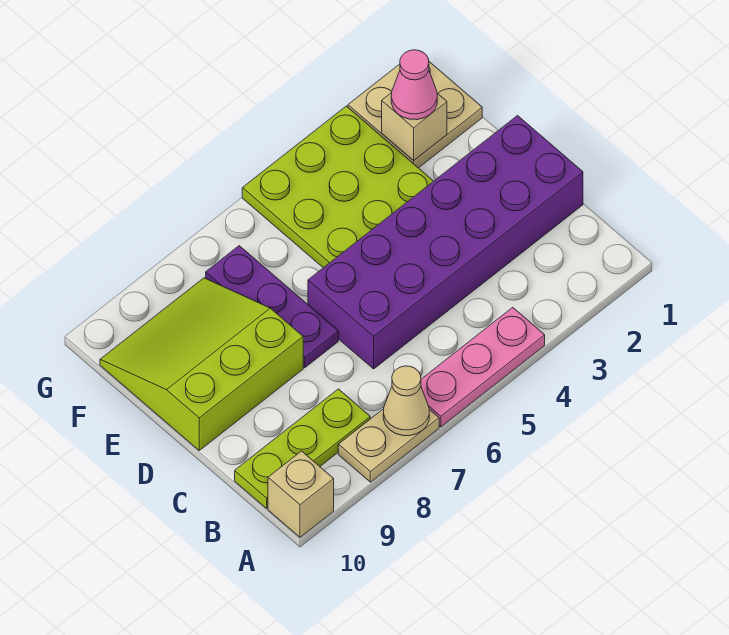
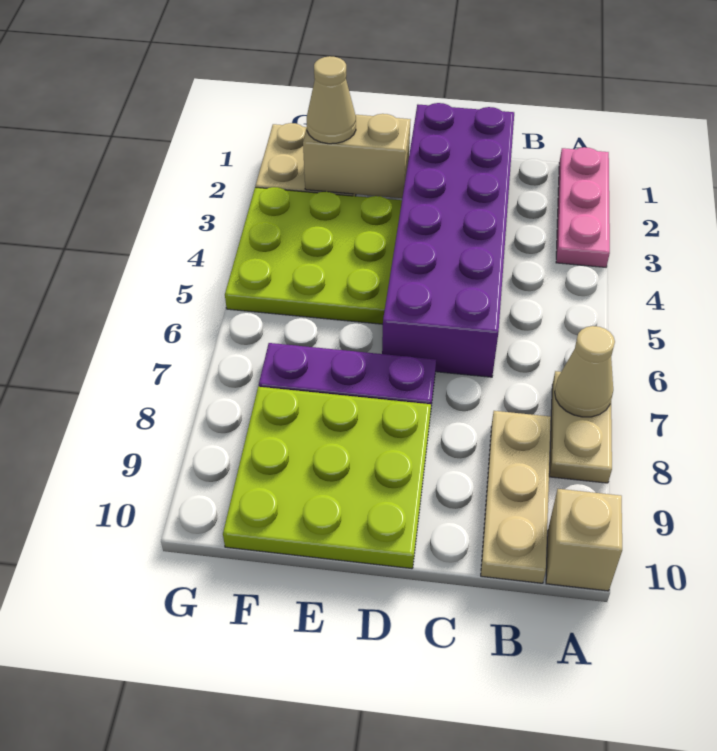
pink 1x3 plate [421,307,545,427] -> pink 1x3 plate moved to [556,147,610,267]
lime 1x3 plate [235,389,370,508] -> tan 1x3 plate [481,411,551,583]
lime 3x3 slope [100,278,303,450] -> lime 3x3 plate [223,387,431,569]
tan 1x1 brick [382,93,447,161] -> tan 1x2 brick [303,114,411,198]
pink 1x1 cone [391,50,437,120] -> tan 1x1 cone [307,56,356,144]

